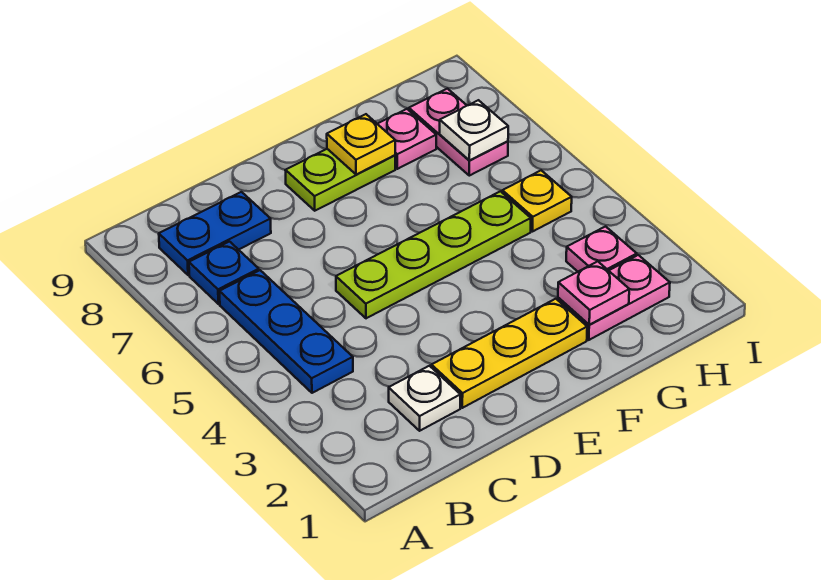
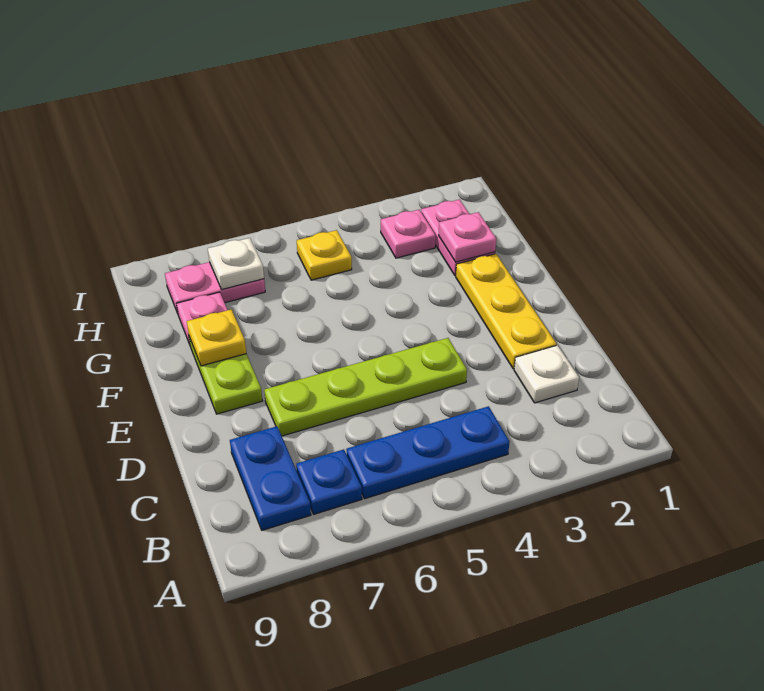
lime 1x4 plate [336,191,531,318] -> lime 1x4 plate turned to [264,338,467,436]

